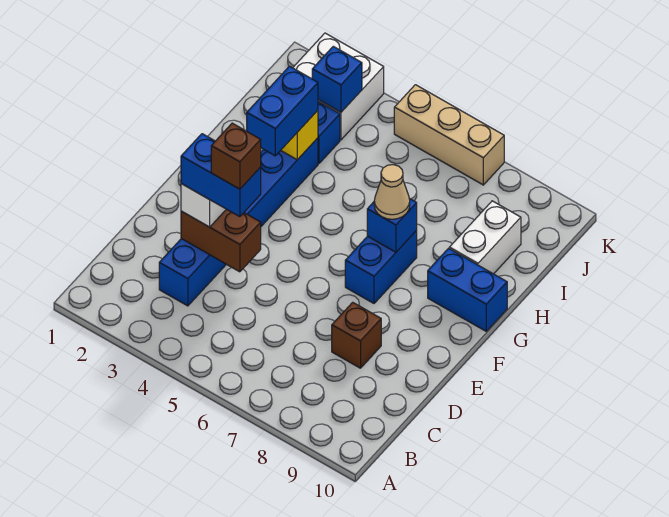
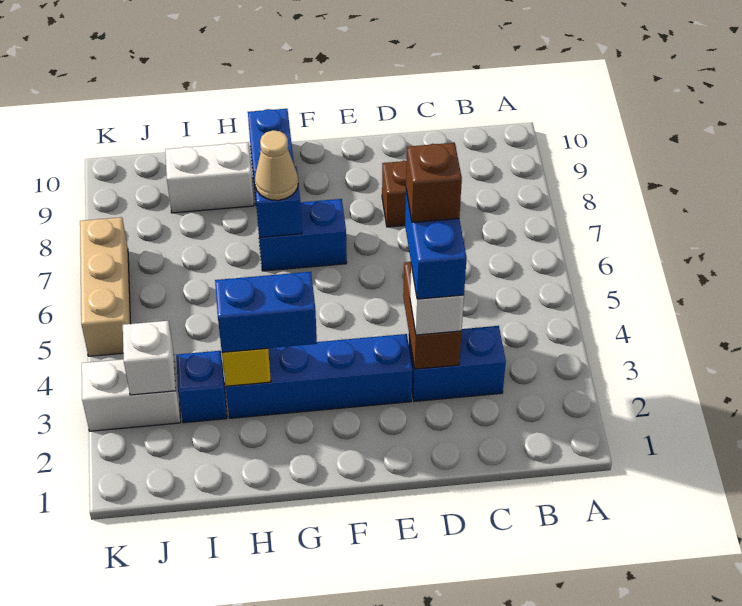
white 2x2 brick [293,33,384,140] -> white 1x2 brick [82,359,181,431]
blue 1x1 brick [312,46,362,112] -> white 1x1 brick [123,321,176,395]

